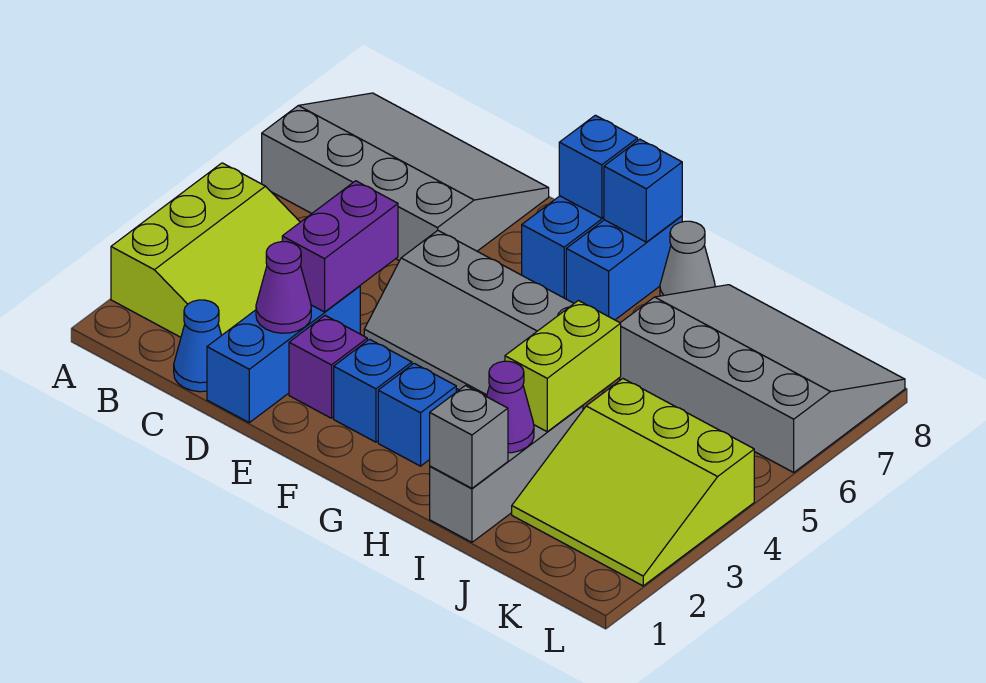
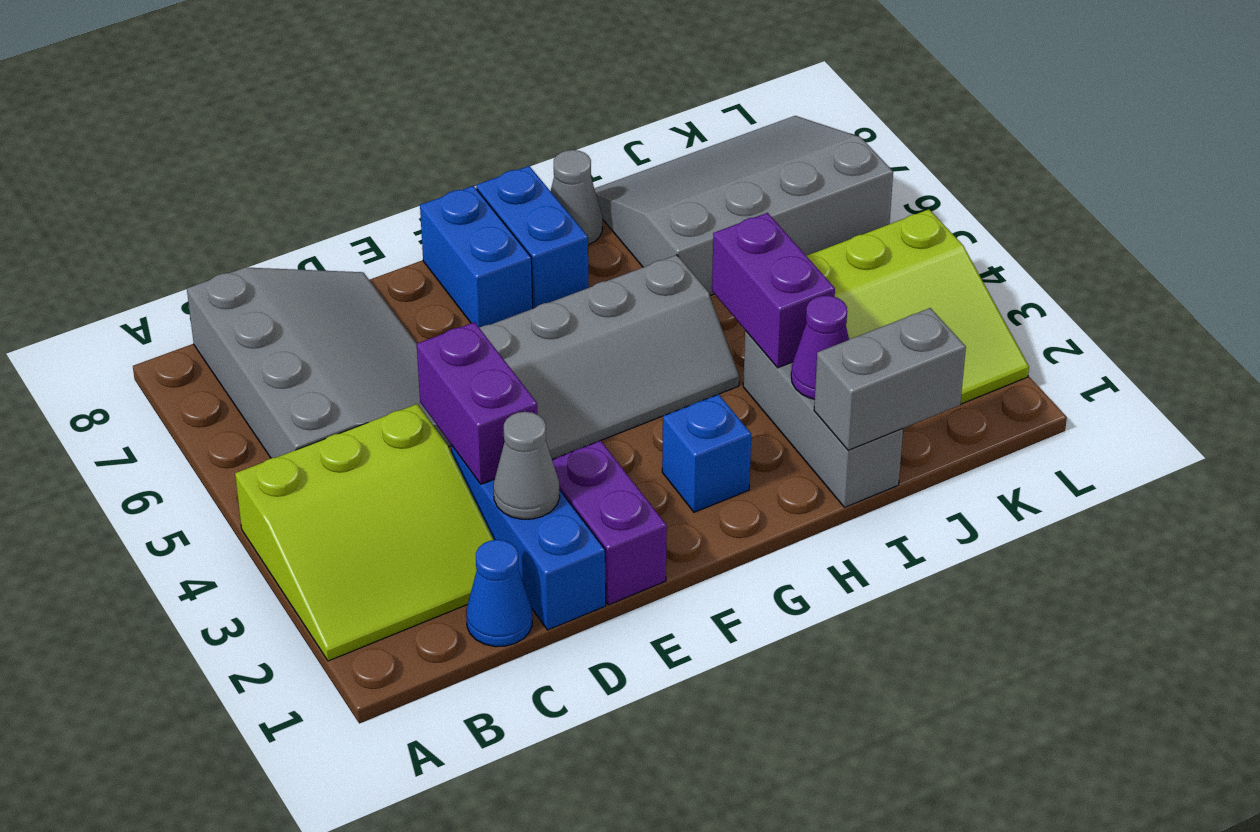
lime 3x3 slope [111,163,300,337] -> lime 3x3 slope turned to [235,404,494,661]
grey 3x4 slope [262,93,549,261] -> grey 3x4 slope turned to [187,267,451,458]
purple 1x1 cone [256,242,311,333] -> grey 1x1 cone [494,412,560,519]
purple 1x1 brick [289,316,367,418] -> purple 1x2 brick [552,441,667,605]
blue 1x1 brick [334,339,412,442] -> none
blue 1x1 brick [559,115,638,218] -> none
blue 1x1 brick [604,139,682,242] -> none
grey 1x1 brick [430,386,508,488] -> grey 1x2 brick [814,308,966,450]
lime 1x2 brick [505,301,621,432] -> purple 1x2 brick [712,213,835,368]

